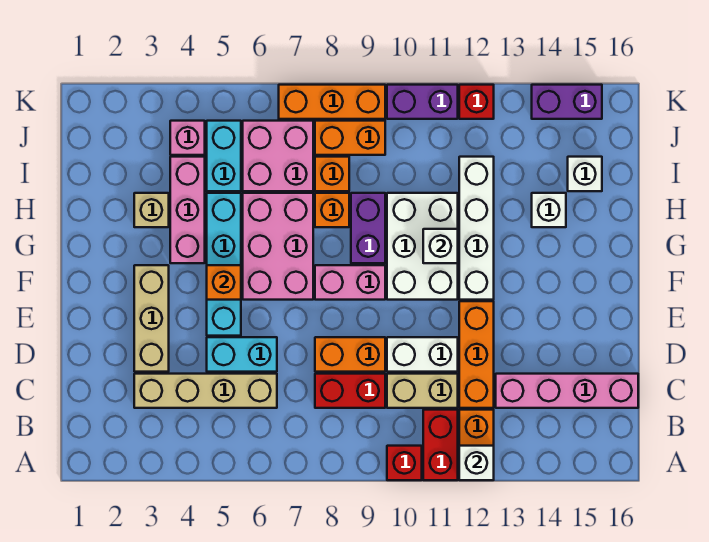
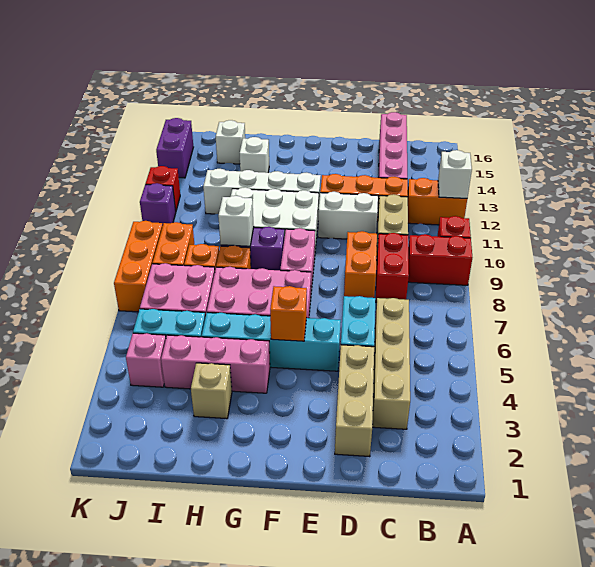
red 1x2 brick [423,410,458,480] -> red 1x2 brick moved to [408,234,472,285]
tan 1x3 brick [134,265,169,372] -> tan 1x3 brick turned to [335,345,374,457]
white 1x2 brick [387,337,458,372] -> white 1x2 brick turned to [318,192,378,239]
white 1x1 brick [423,229,458,263] -> white 1x1 brick moved to [218,196,254,246]
purple 1x2 brick [387,85,458,119] -> purple 1x1 brick [140,183,176,226]

